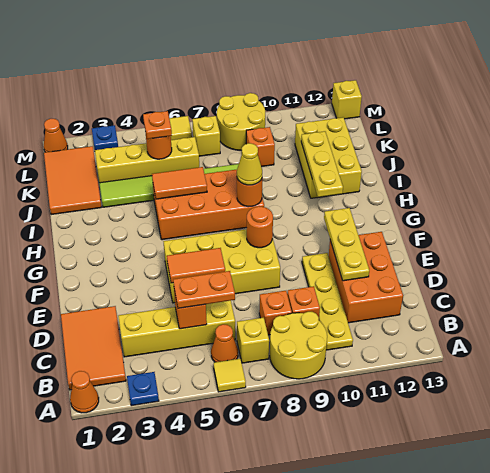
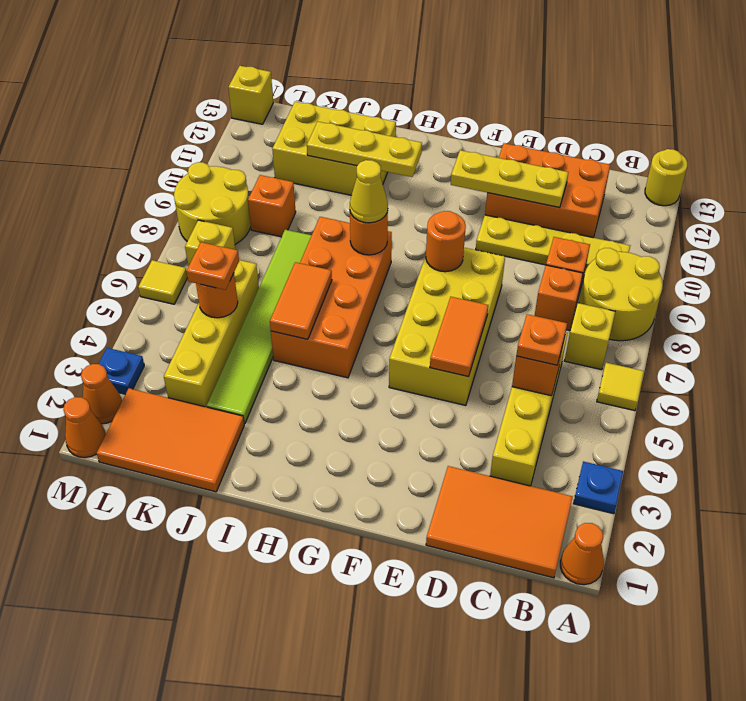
none -> yellow 1x1 round brick [645,149,687,206]
orange 1x1 cone [211,324,238,362] -> orange 1x1 cone moved to [81,364,122,424]
orange 1x2 plate [173,271,235,308] -> orange 1x1 plate [516,314,567,365]

